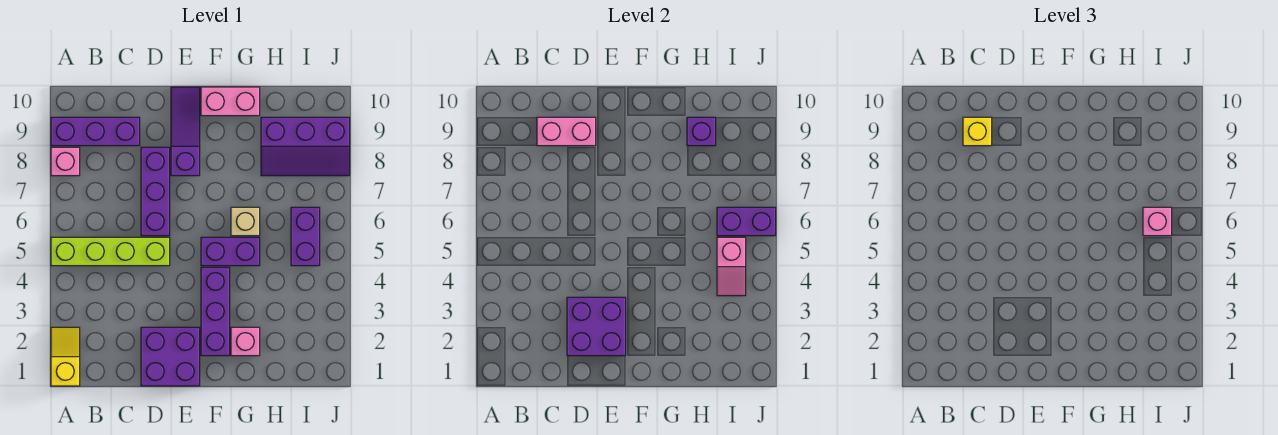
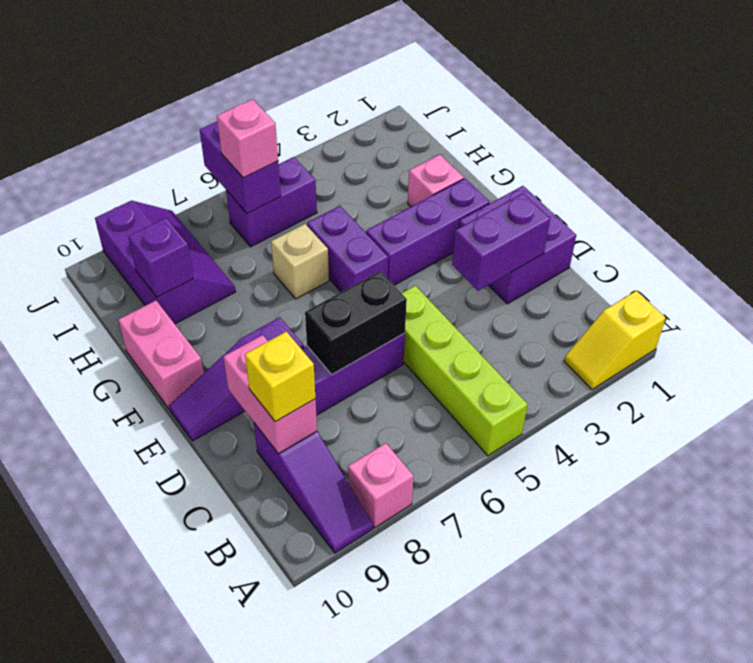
purple 1x3 brick [51,117,140,146] -> purple 1x3 slope [254,423,373,553]
purple 2x2 brick [567,297,626,356] -> purple 1x2 brick [452,193,550,291]
none -> black 1x2 brick [305,271,407,374]
pink 1x2 slope [717,237,746,296] -> none

